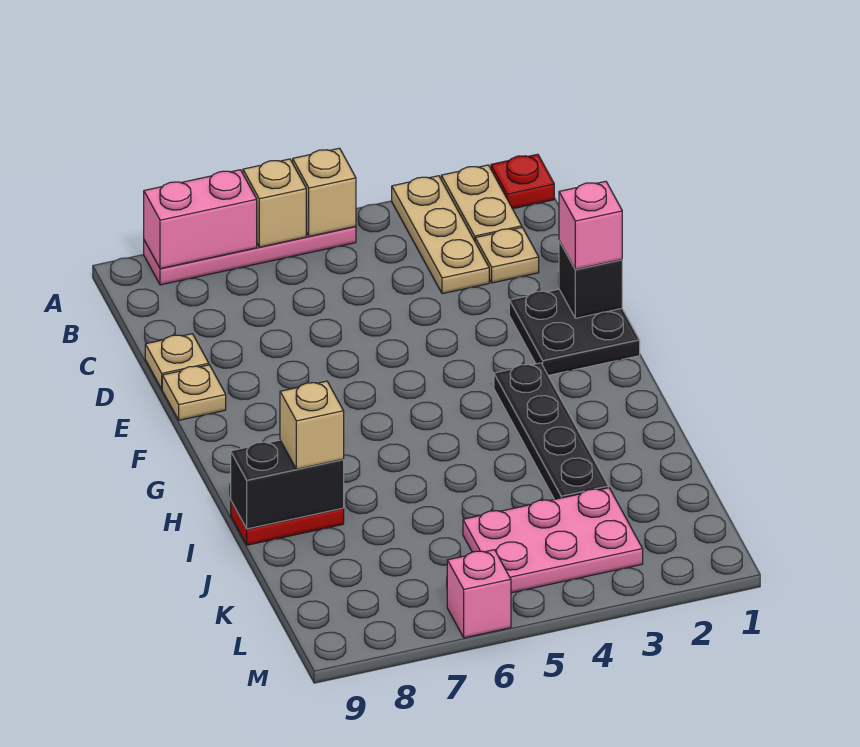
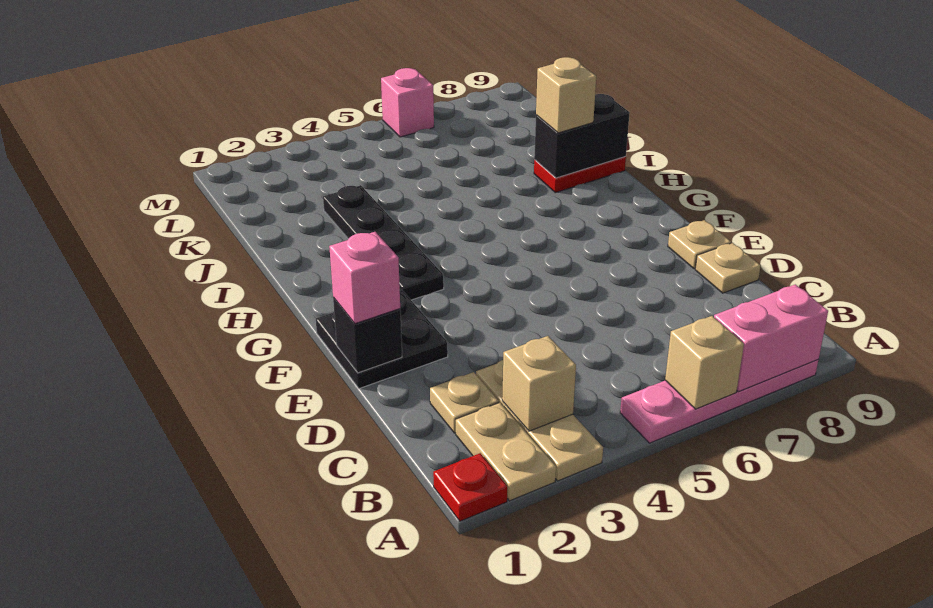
tan 1x1 brick [293,148,356,236] -> tan 1x1 brick moved to [502,336,576,431]
pink 2x3 plate [463,488,643,593] -> none

